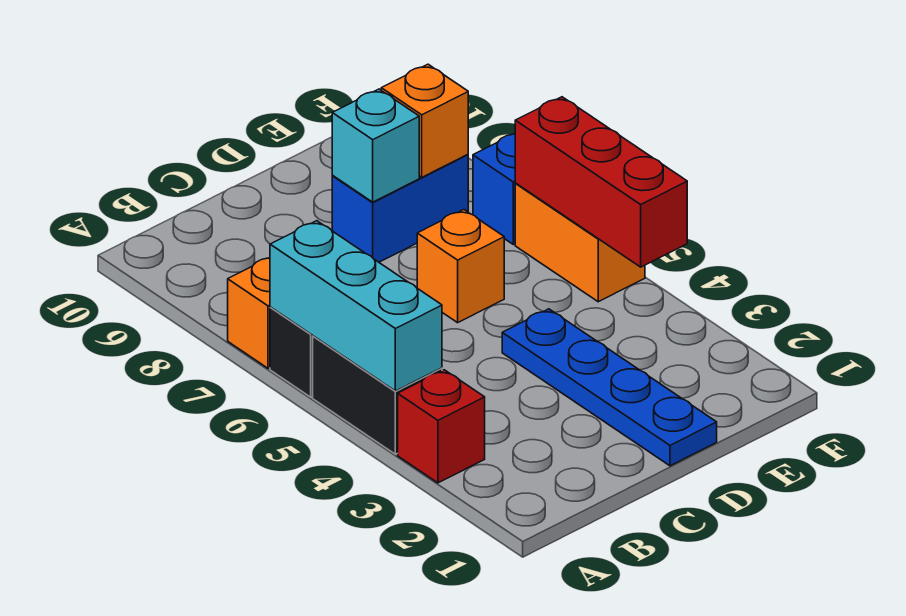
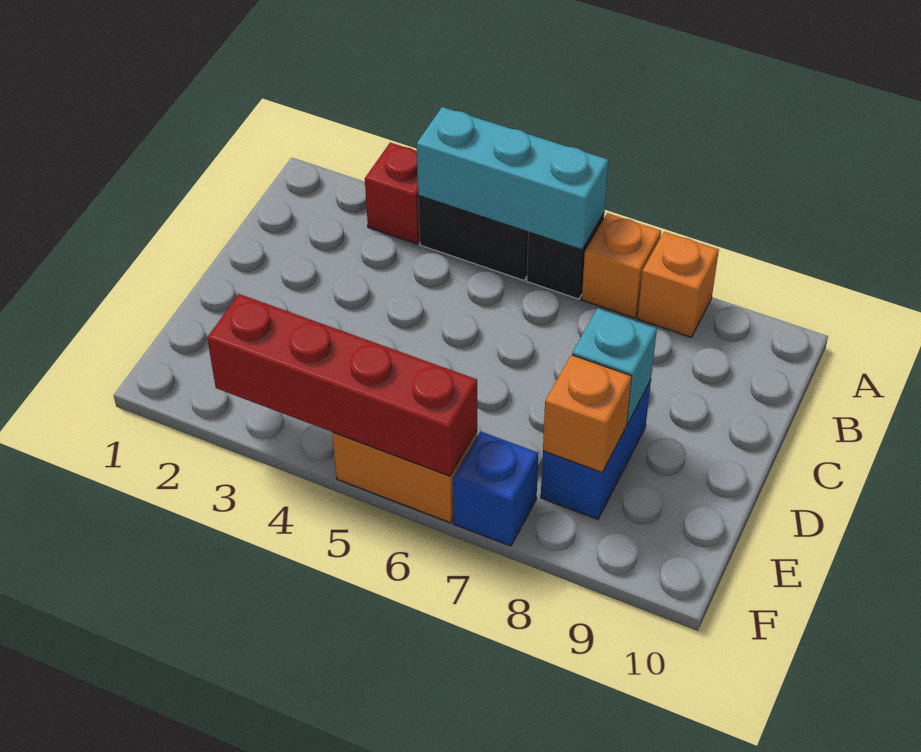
blue 1x4 plate [502,309,717,466] -> none
orange 1x1 brick [417,210,504,323] -> orange 1x1 brick moved to [638,232,719,337]
red 1x3 brick [515,97,687,267] -> red 1x4 brick [207,294,477,476]

